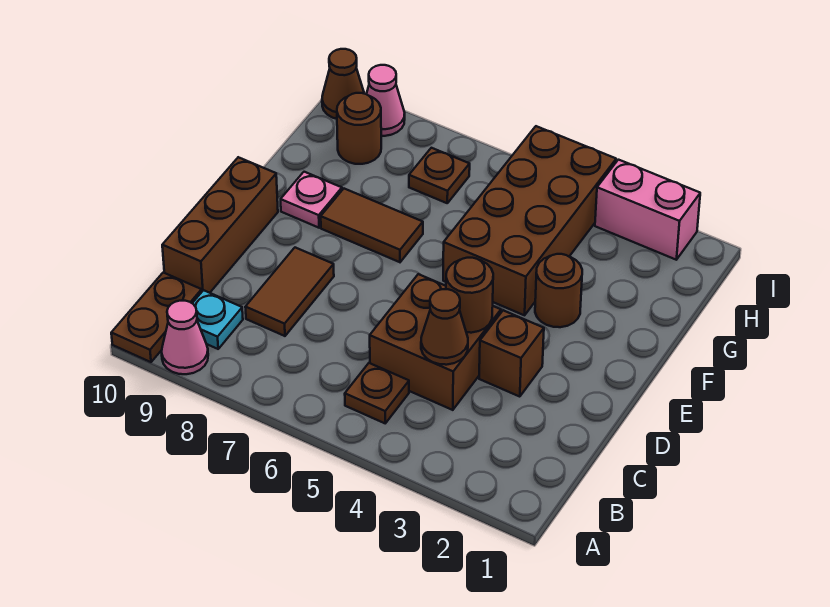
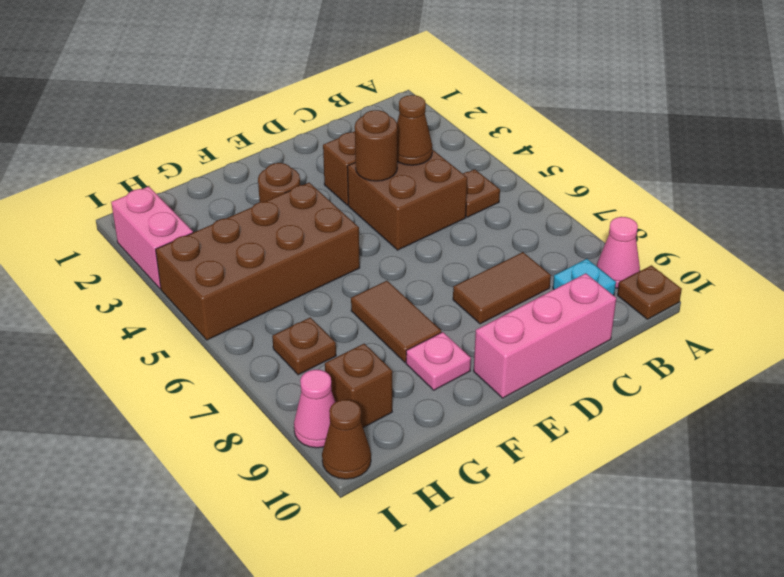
brown 1x2 plate [111,273,202,362] -> brown 1x1 plate [618,265,682,319]
brown 1x3 brick [162,157,278,293] -> pink 1x3 brick [474,273,616,398]
brown 1x1 round brick [337,93,381,164] -> brown 1x1 brick [325,344,392,428]

